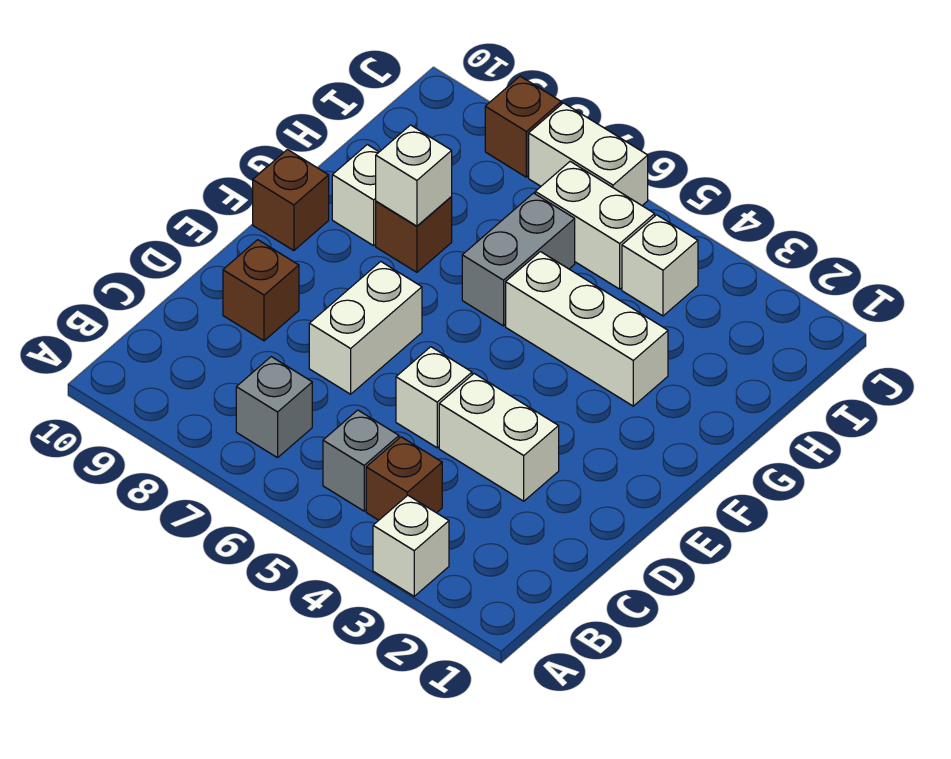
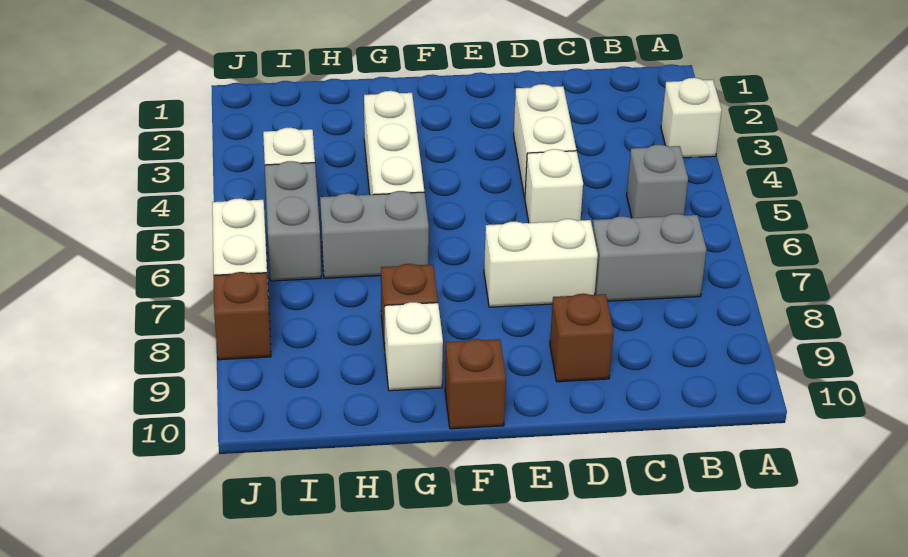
brown 1x1 brick [366,437,442,520] -> none
grey 1x1 brick [236,357,312,458] -> grey 1x2 brick [593,214,707,301]
white 1x1 brick [376,125,452,226] -> none
white 1x2 brick [535,162,655,289] -> grey 1x2 brick [265,161,321,281]

